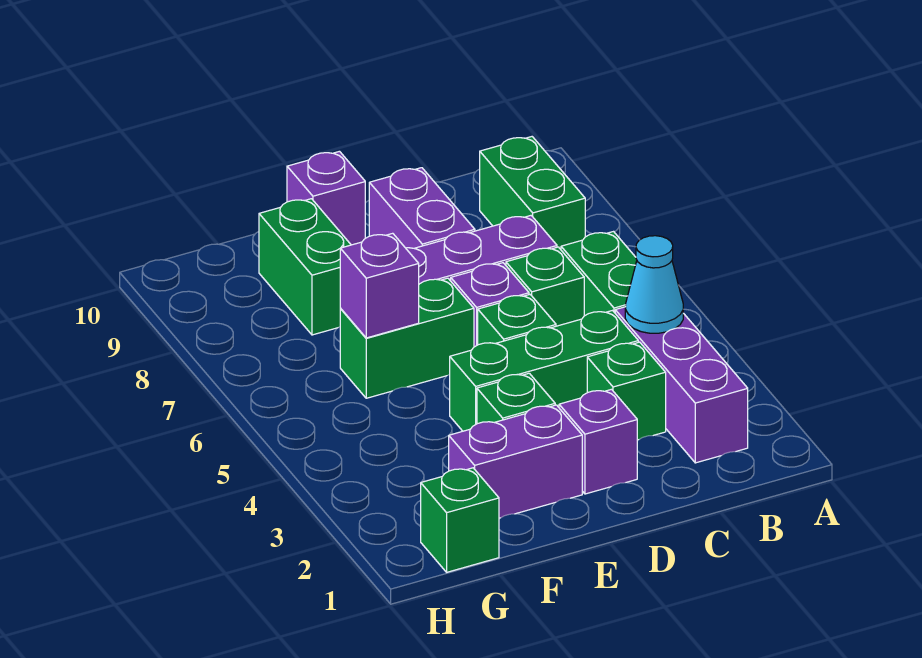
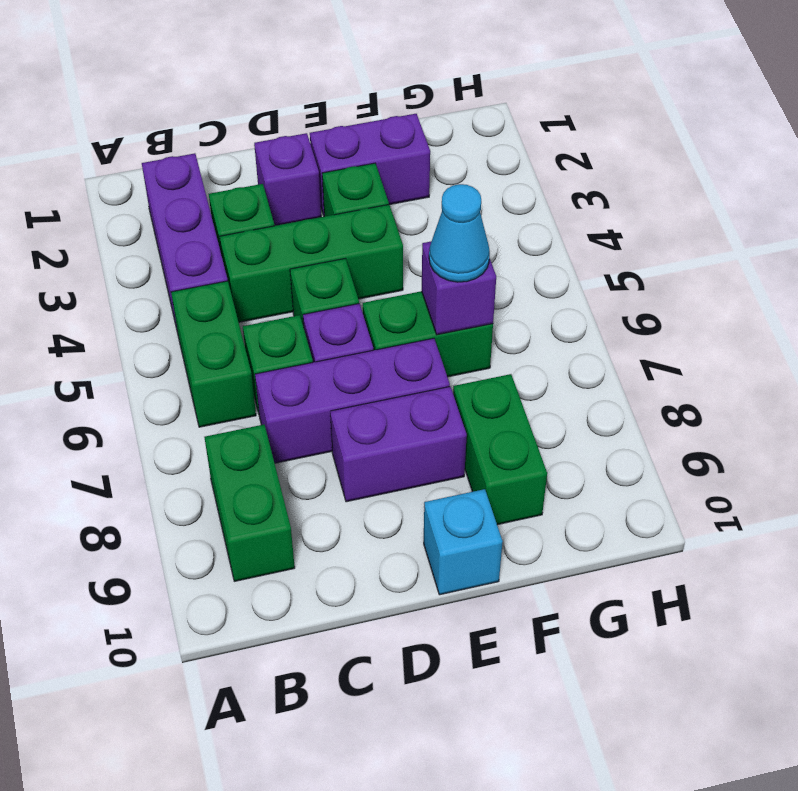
cyan 1x1 cone [625,236,683,333] -> cyan 1x1 cone moved to [429,184,490,282]
purple 1x2 brick [369,168,475,248] -> purple 1x2 brick turned to [330,387,467,502]
purple 1x1 brick [287,151,365,245] -> cyan 1x1 brick [424,489,503,595]
green 1x1 brick [421,468,499,572] -> none

